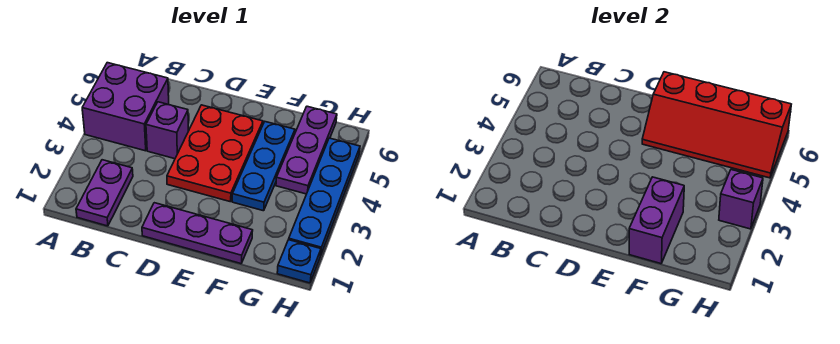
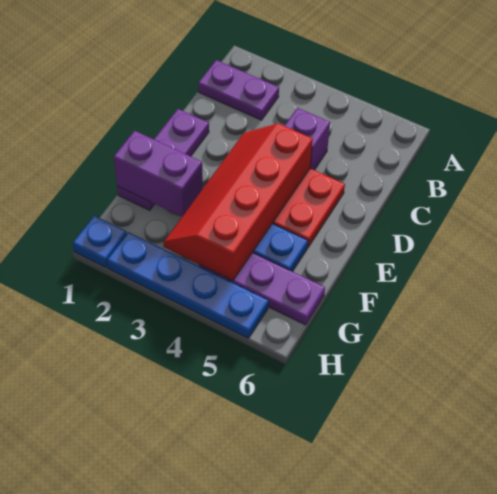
purple 2x2 brick [82,63,169,151] -> none
red 2x4 slope [642,72,791,178] -> red 2x4 slope moved to [163,123,313,281]
purple 1x1 brick [719,170,763,229] -> none

